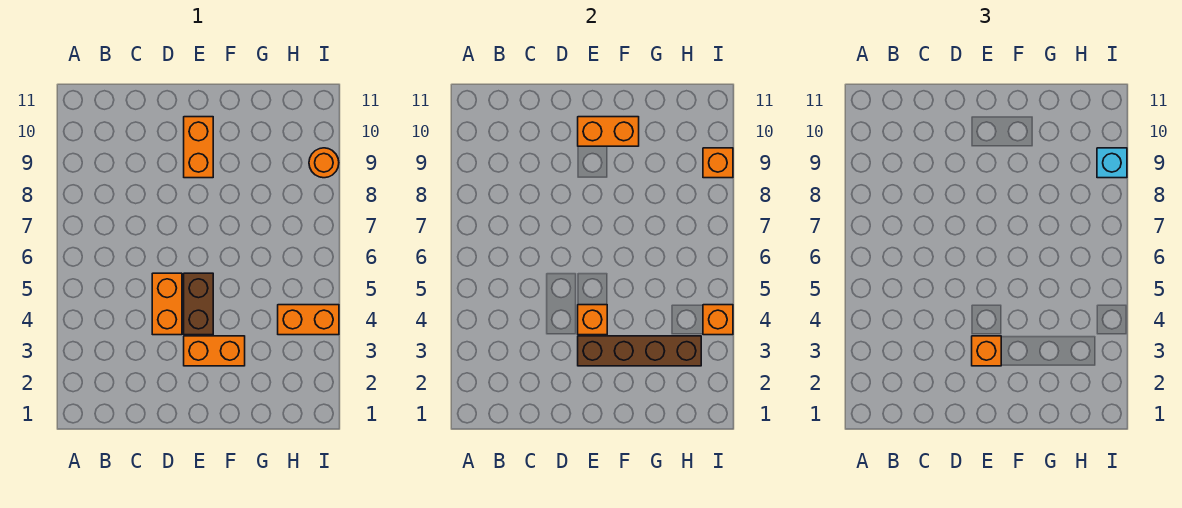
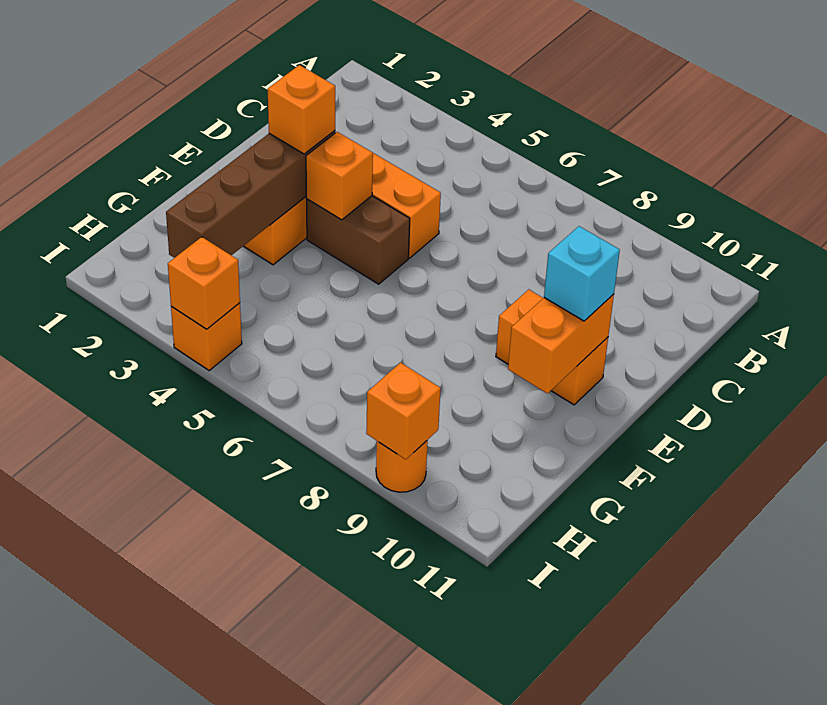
orange 1x2 brick [278,305,339,335] -> orange 1x1 brick [171,303,242,370]
cyan 1x1 brick [1097,148,1127,178] -> cyan 1x1 brick moved to [544,226,620,321]

